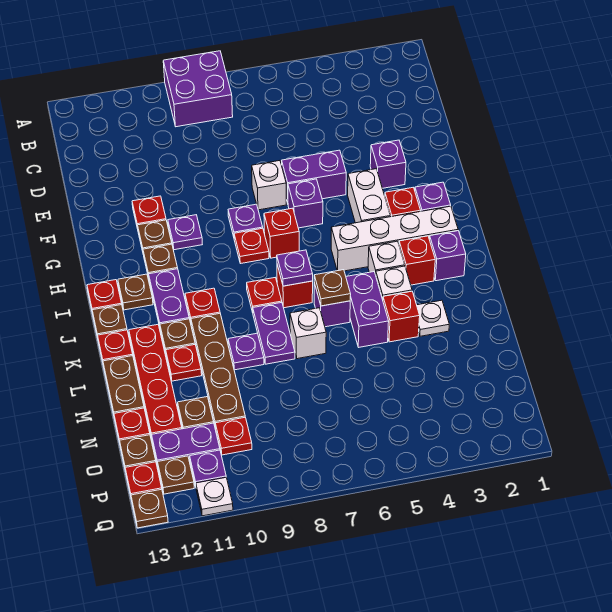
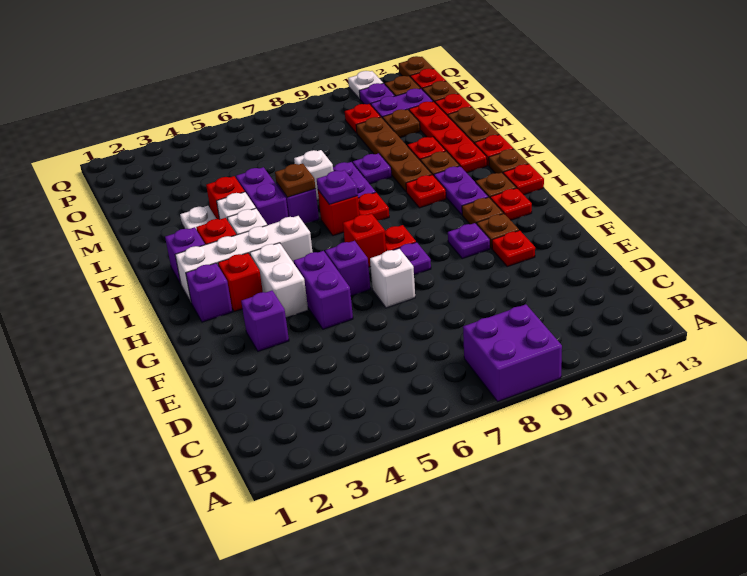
purple 1x2 brick [282,150,346,203] -> purple 1x2 brick turned to [294,251,353,329]
none -> red 1x1 plate [490,188,532,220]

